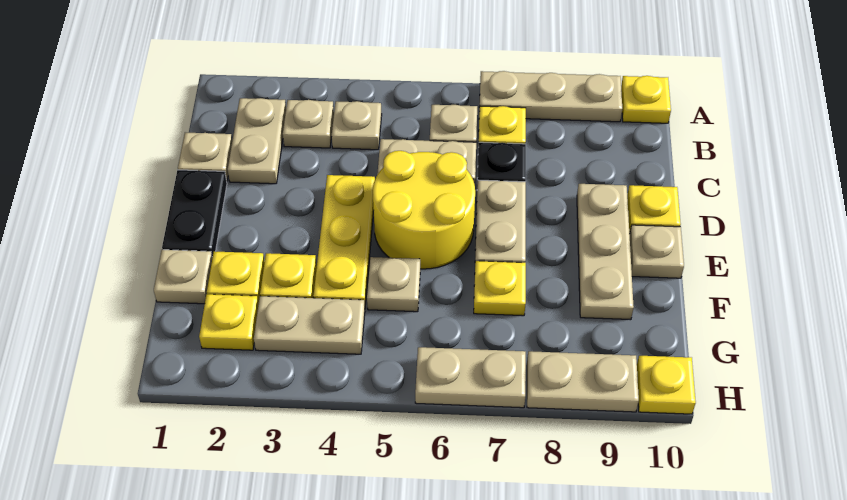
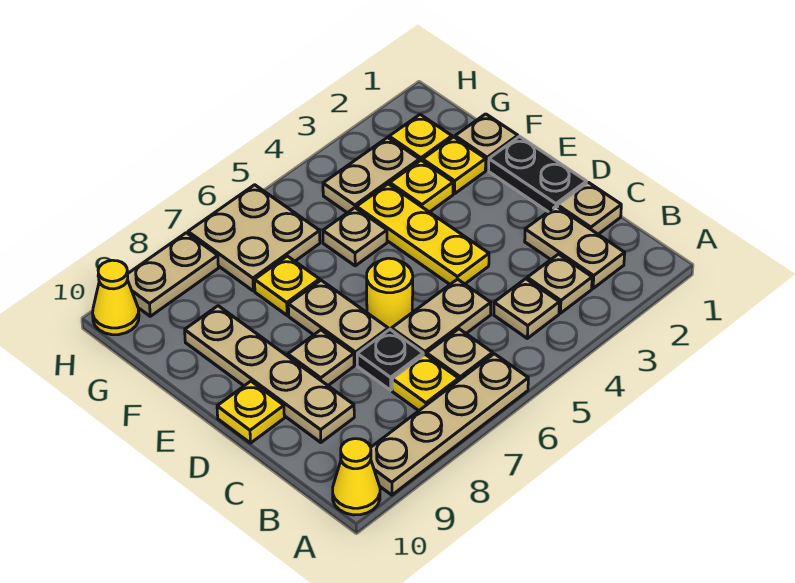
tan 1x3 plate [479,71,622,122] -> tan 1x4 plate [371,354,528,495]
yellow 1x1 plate [621,76,671,123] -> yellow 1x1 cone [333,439,380,515]
yellow 2x2 round brick [373,151,475,269] -> yellow 1x1 round brick [367,258,413,330]
tan 1x3 plate [577,184,634,320] -> tan 1x4 plate [185,306,354,443]
tan 1x1 plate [630,225,684,278] -> tan 1x1 plate moved to [288,330,354,385]
tan 1x2 plate [415,347,526,408] -> tan 2x2 plate [188,185,320,291]
yellow 1x1 plate [637,356,696,414] -> yellow 1x1 cone [93,260,139,335]

